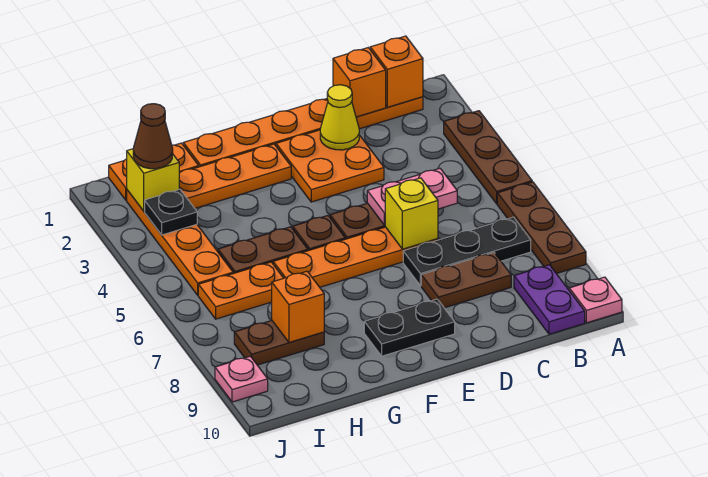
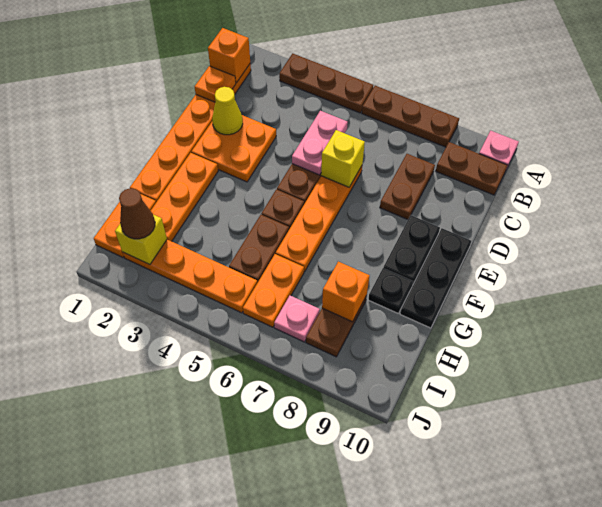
black 1x3 plate [403,217,531,286] -> black 1x3 plate moved to [400,228,471,328]
purple 1x2 plate [514,265,585,334] -> brown 1x2 plate [436,142,508,195]
orange 1x1 brick [333,48,386,117] -> orange 1x1 plate [195,66,236,102]
black 1x1 plate [145,189,197,235] -> black 1x1 plate moved to [368,268,413,313]
pink 1x1 plate [215,356,268,402] -> pink 1x1 plate moved to [274,296,320,342]

